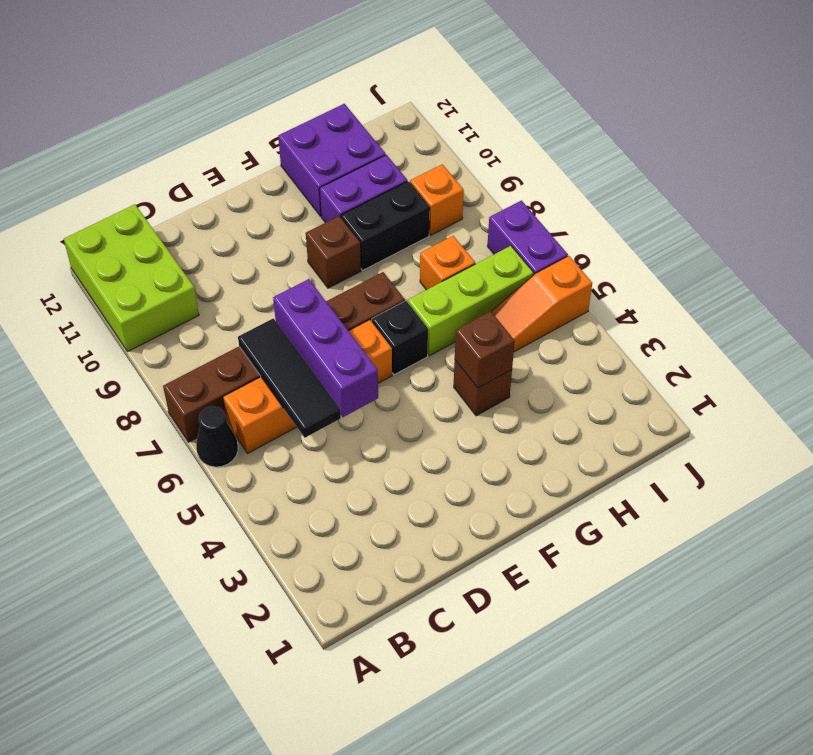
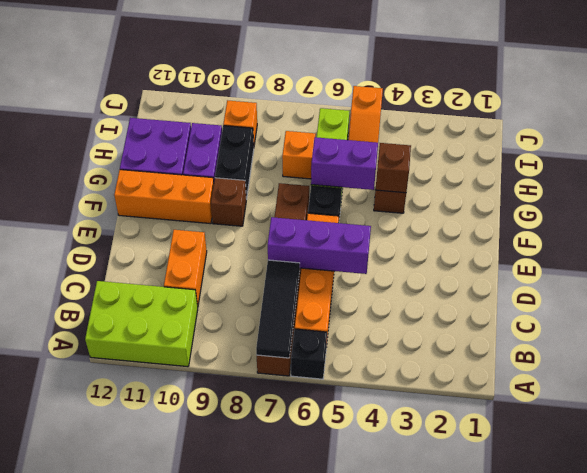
black 1x1 cone [196,406,238,467] -> black 1x1 brick [291,329,327,379]
black 1x3 tile [238,318,341,438] -> black 1x3 tile turned to [256,260,300,358]
none -> orange 1x2 brick [164,230,207,306]
none -> orange 1x3 brick [114,170,214,224]
purple 1x2 brick [487,201,568,275] -> purple 1x2 brick moved to [311,137,378,190]

